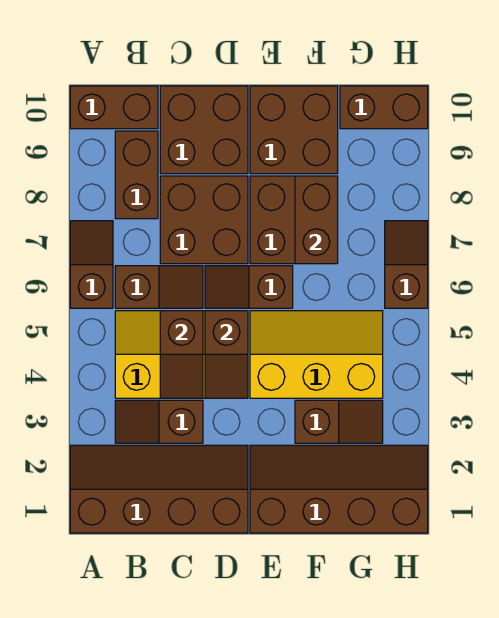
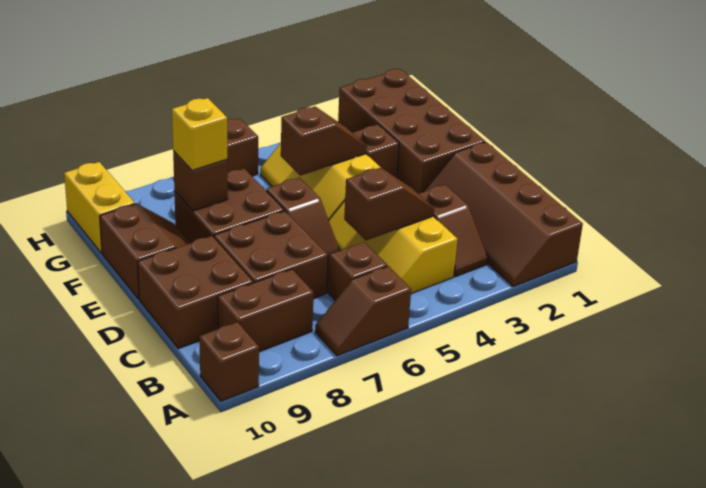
brown 1x2 brick [70,86,158,129] -> brown 1x1 brick [199,322,259,401]
brown 1x2 slope [205,311,248,398] -> brown 1x2 slope moved to [281,107,367,175]
brown 2x4 slope [250,445,428,533] -> brown 2x4 brick [338,69,485,194]
brown 2x2 brick [250,86,338,174] -> brown 2x2 slope [100,204,191,299]
brown 1x2 brick [295,176,338,264] -> brown 1x1 brick [173,151,228,211]
none -> yellow 1x1 brick [172,98,227,171]
brown 1x2 brick [340,86,428,129] -> yellow 1x2 brick [64,162,135,253]

